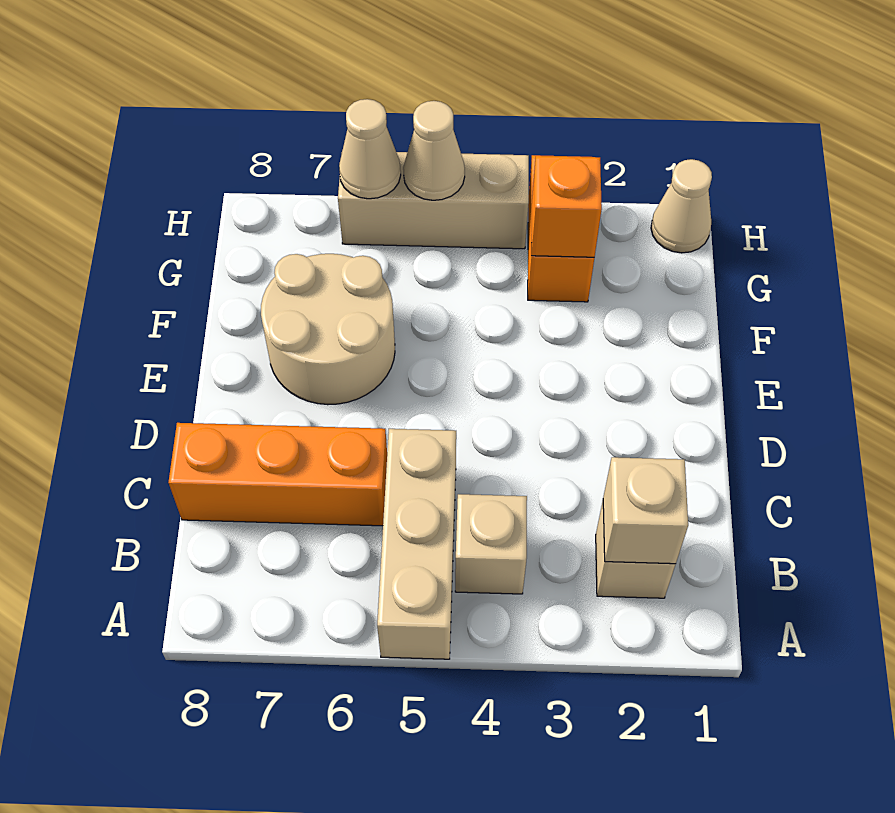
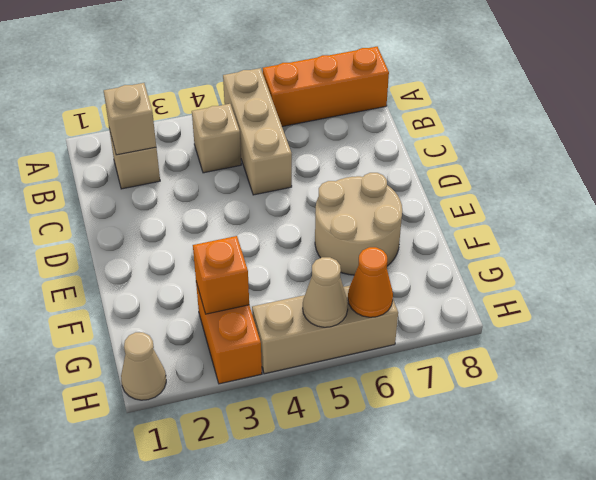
orange 1x3 brick [168,423,387,526] -> orange 1x3 brick moved to [263,47,389,127]
tan 1x1 cone [339,99,401,199] -> orange 1x1 cone [348,247,393,317]

